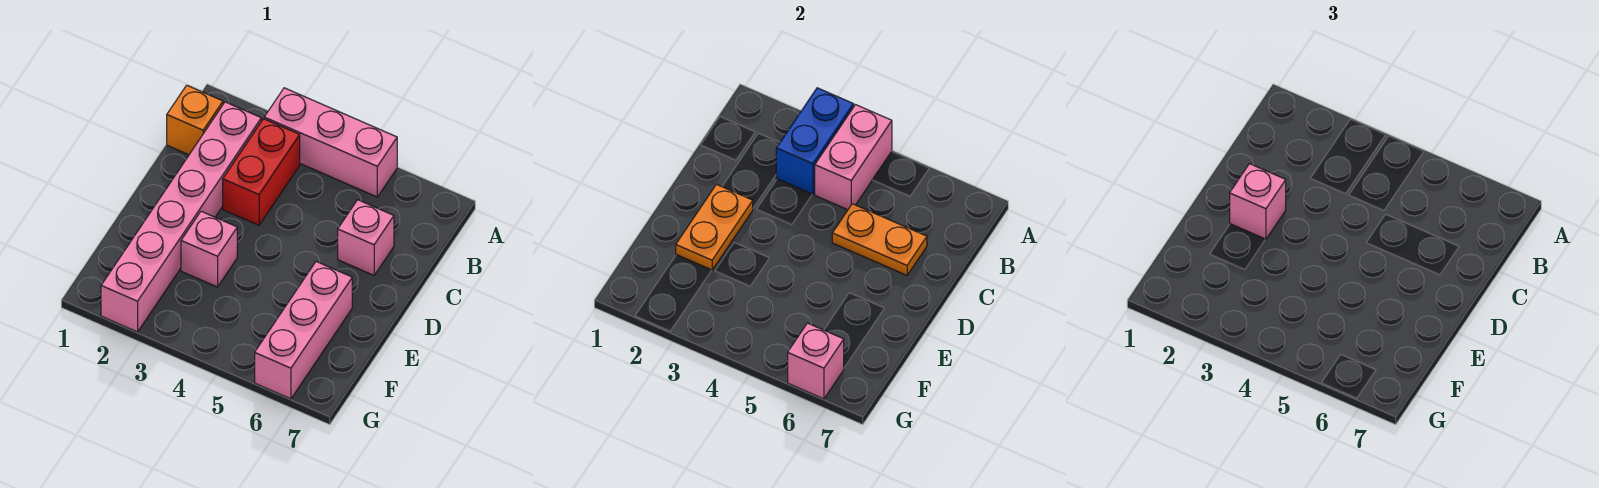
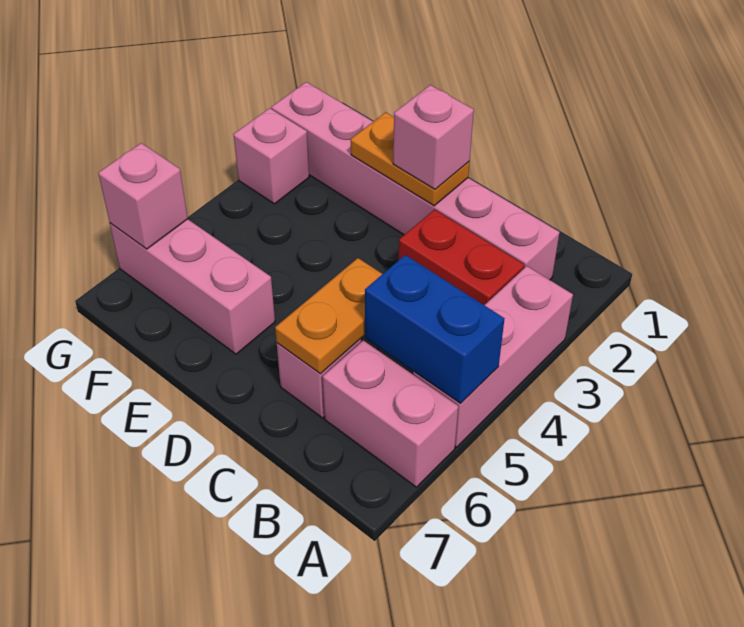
blue 1x2 brick [776,88,854,194] -> blue 1x2 brick moved to [365,255,504,403]
pink 1x2 brick [815,105,892,210] -> pink 1x2 brick moved to [323,340,458,487]
orange 1x1 brick [167,85,223,155] -> none
pink 1x1 brick [181,211,237,287] -> pink 1x1 brick moved to [233,108,309,204]

